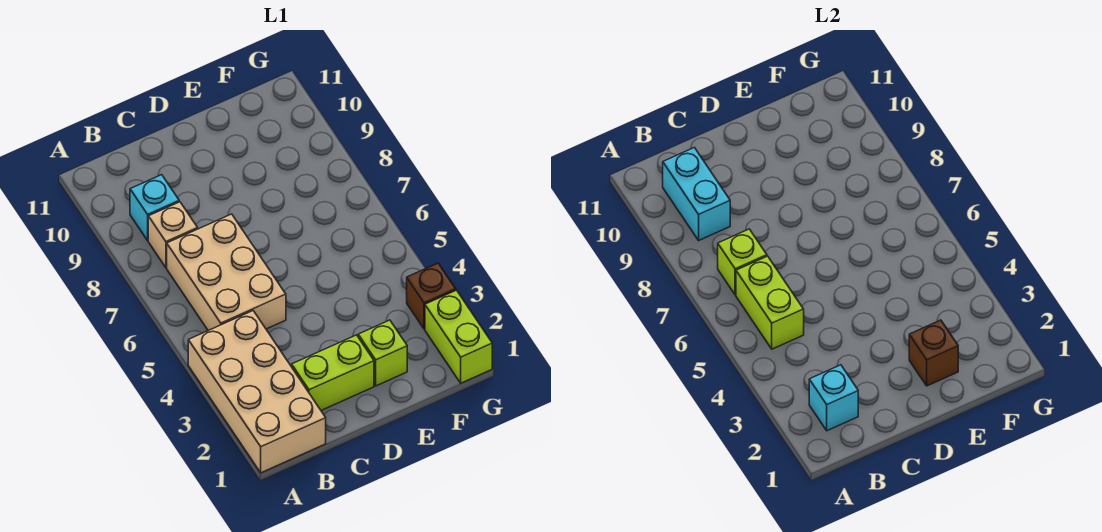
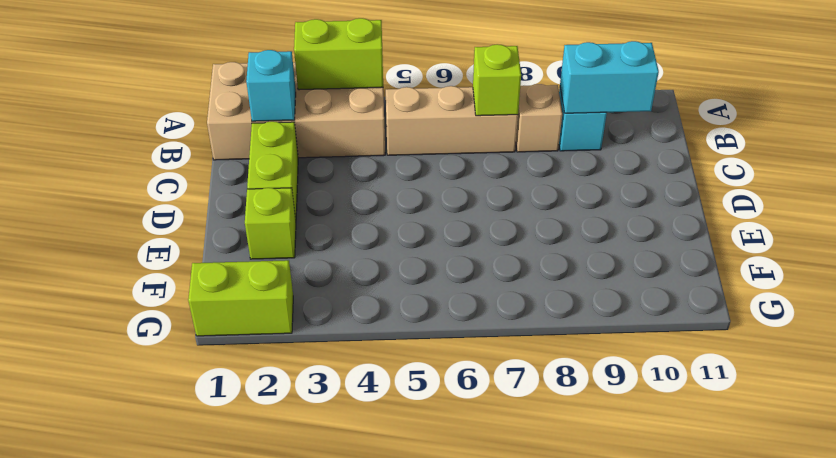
tan 2x3 brick [167,214,286,330] -> tan 1x3 brick [386,86,518,155]
lime 1x2 brick [736,256,804,349] -> lime 1x2 brick moved to [294,18,383,90]
brown 1x1 brick [909,320,958,386] -> none
brown 1x1 brick [407,263,456,329] -> none

